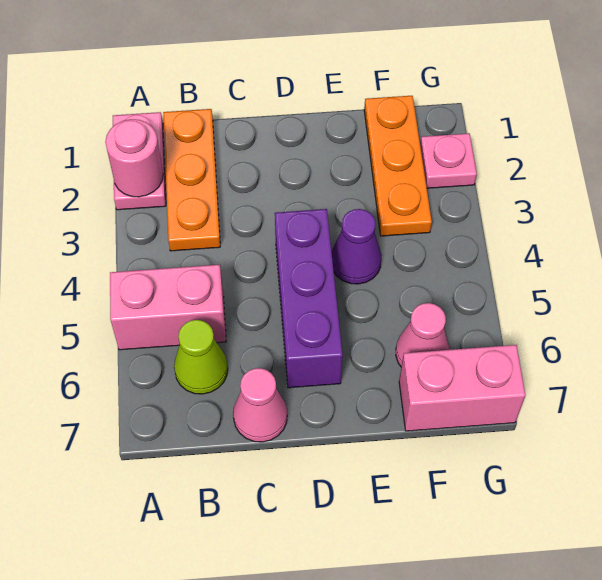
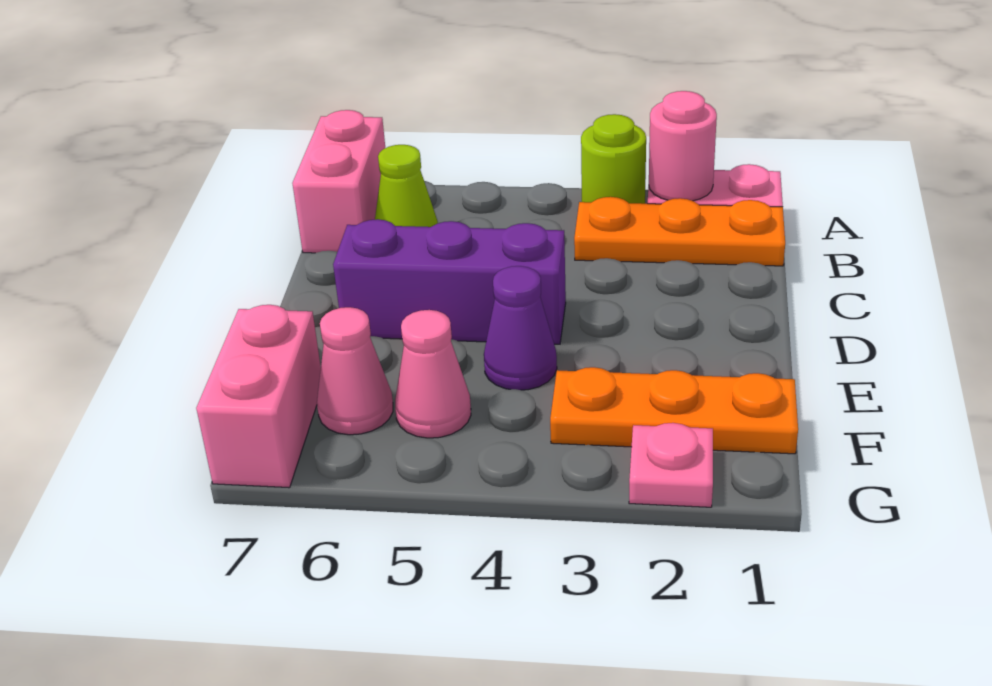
none -> lime 1x1 round brick [581,114,646,204]
pink 1x2 brick [110,265,226,350] -> pink 1x2 brick moved to [292,110,385,253]
pink 1x1 cone [233,368,287,442] -> pink 1x1 cone moved to [395,310,471,438]

